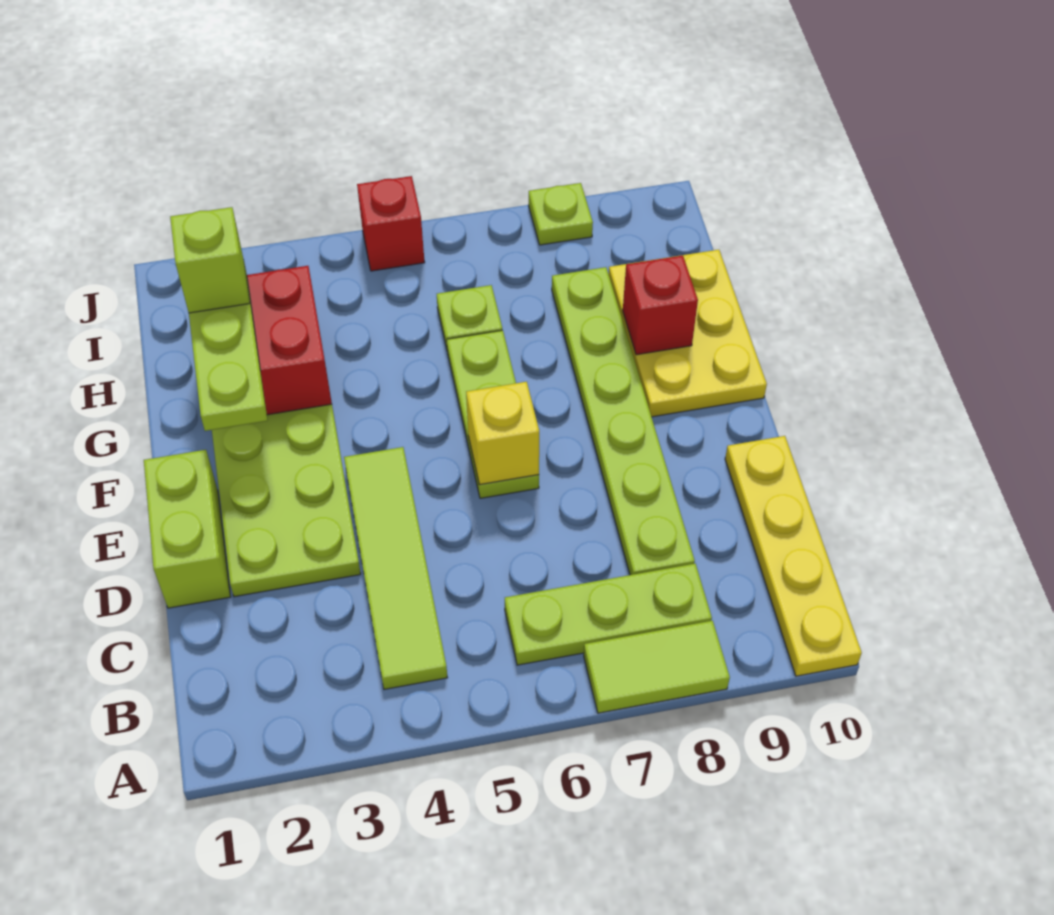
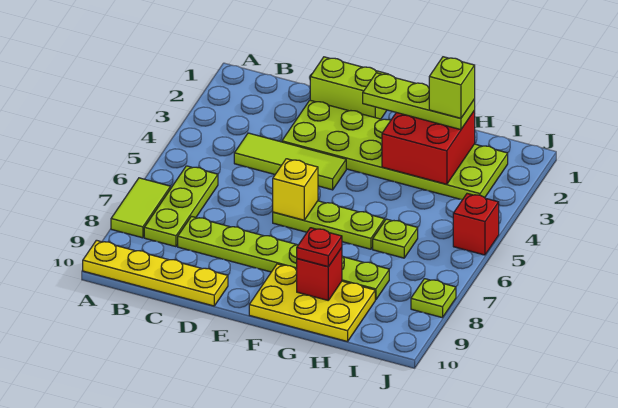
lime 1x4 tile [344,447,447,689] -> lime 1x3 tile [234,133,346,190]
none -> red 1x1 plate [297,228,342,267]

